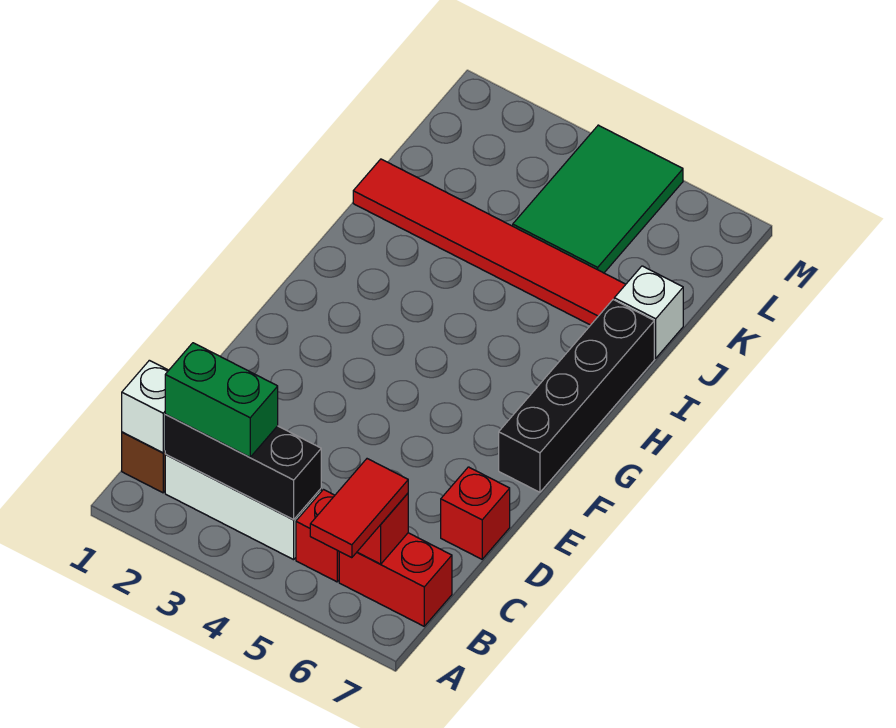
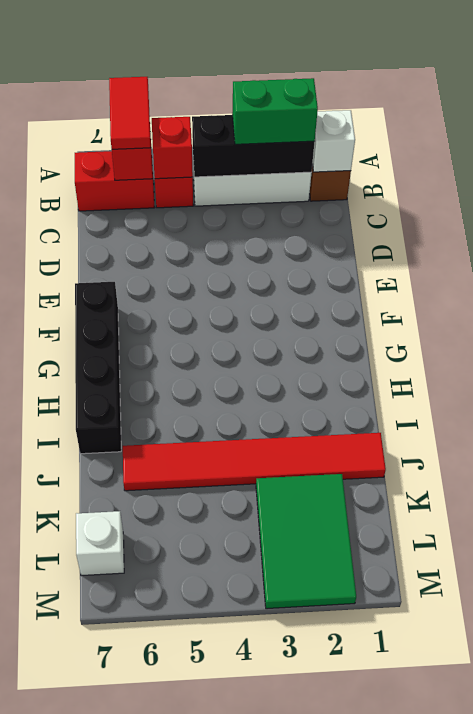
red 1x1 brick [441,467,510,559] -> red 1x1 brick moved to [152,117,193,179]
white 1x1 brick [614,266,683,358] -> white 1x1 brick moved to [76,511,124,576]
green 2x3 tile [513,125,683,273] -> green 2x3 tile moved to [256,474,356,609]

